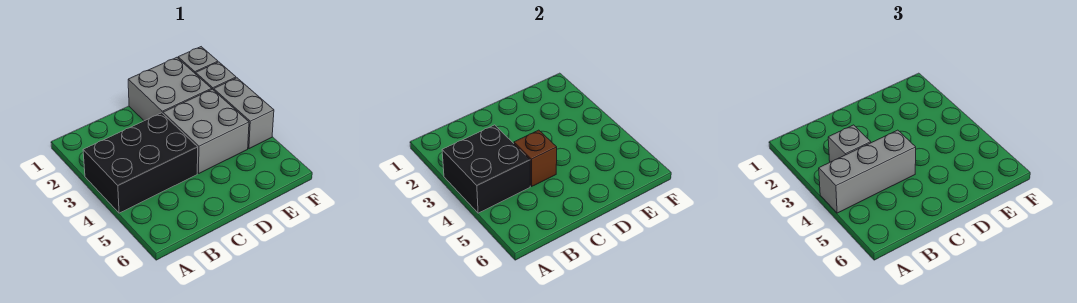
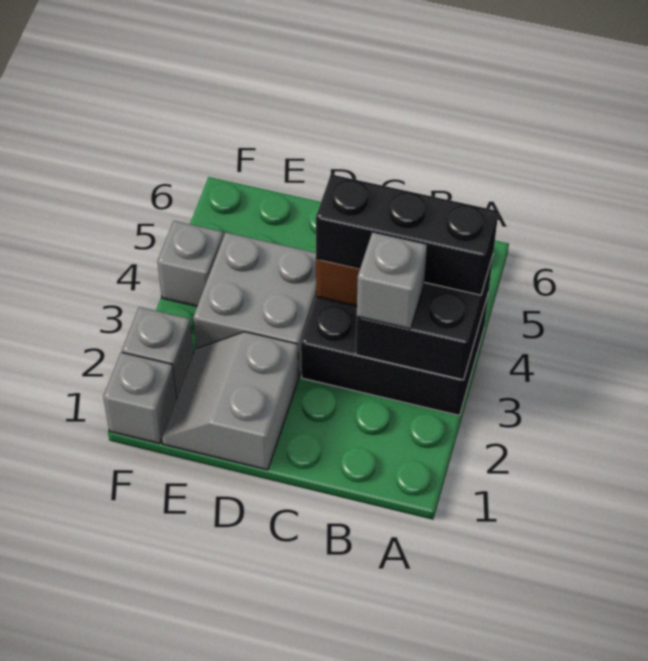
grey 1x3 brick [819,130,916,213] -> black 1x3 brick [316,174,498,295]
grey 2x2 brick [128,57,212,121] -> grey 2x2 slope [162,332,298,470]
grey 1x2 brick [214,78,274,149] -> grey 1x1 brick [157,221,223,306]

